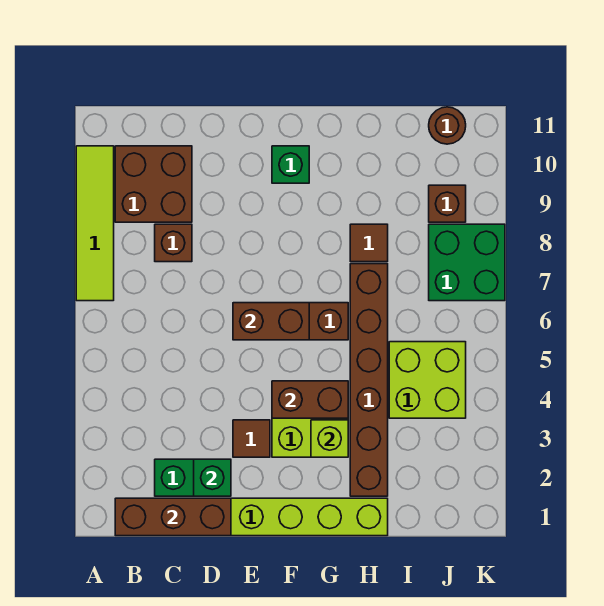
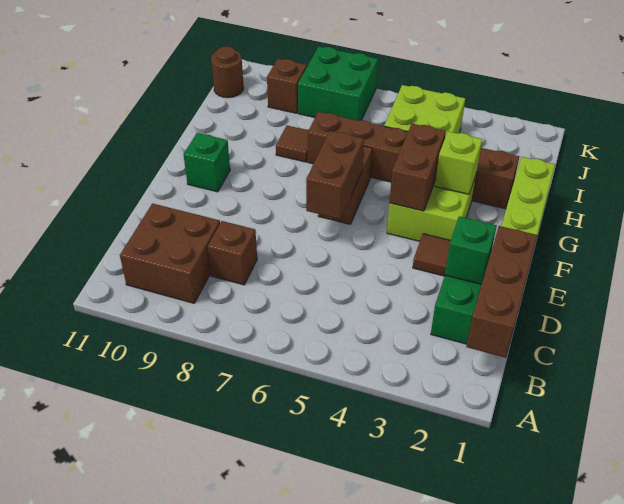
lime 1x4 tile [76,146,114,301] -> none

